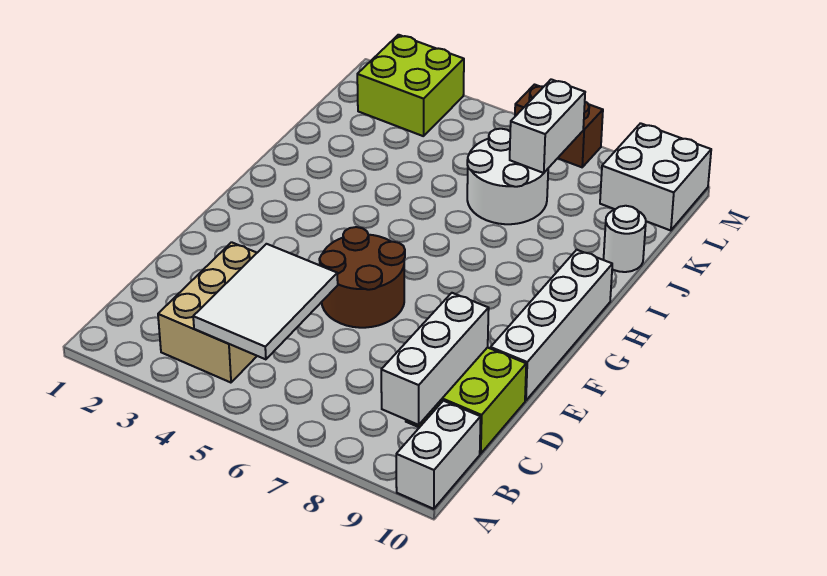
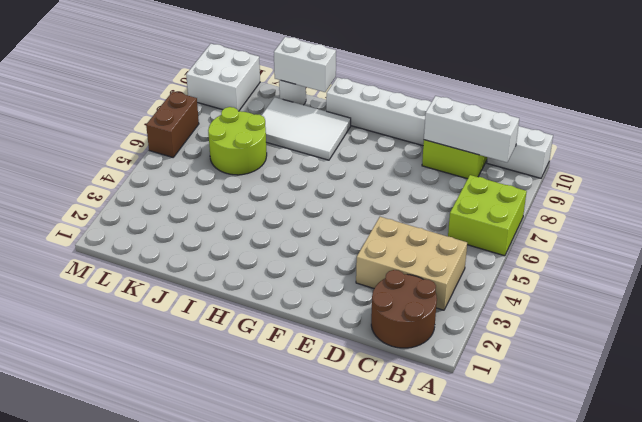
white 2x3 tile [193,244,338,359] -> white 2x3 tile moved to [262,97,351,160]
brown 2x2 round brick [319,227,405,328] -> brown 2x2 round brick moved to [371,270,437,348]
white 2x2 round brick [467,129,548,224] -> lime 2x2 round brick [208,107,267,175]
white 1x2 brick [510,79,585,173] -> white 1x2 brick moved to [274,37,336,92]
lime 2x2 brick [357,35,464,136] -> lime 2x2 brick moved to [448,175,527,256]

